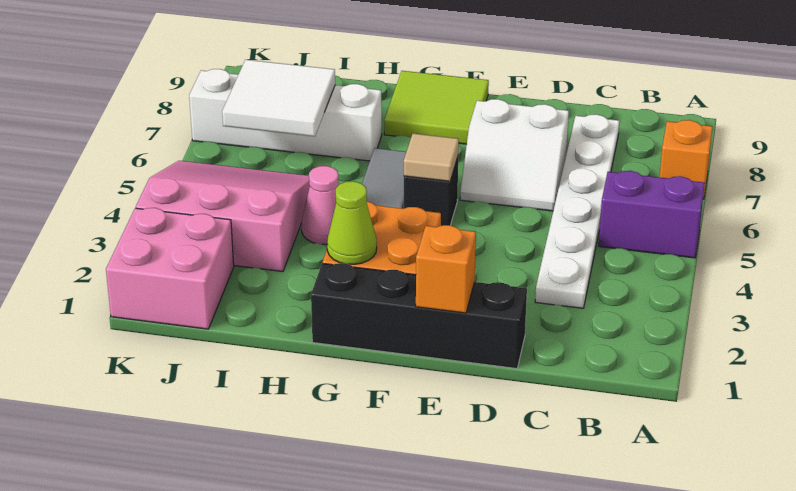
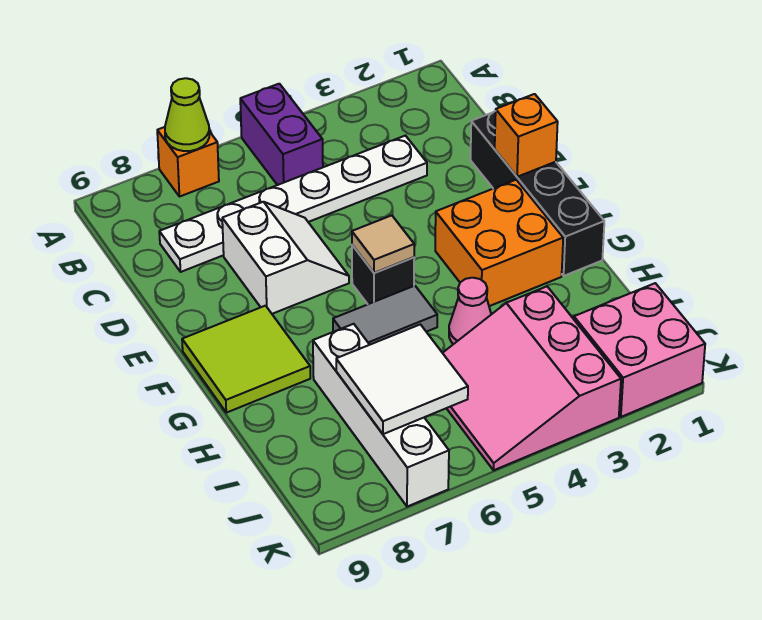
lime 1x1 cone [327,181,377,264] -> lime 1x1 cone moved to [165,78,209,151]

